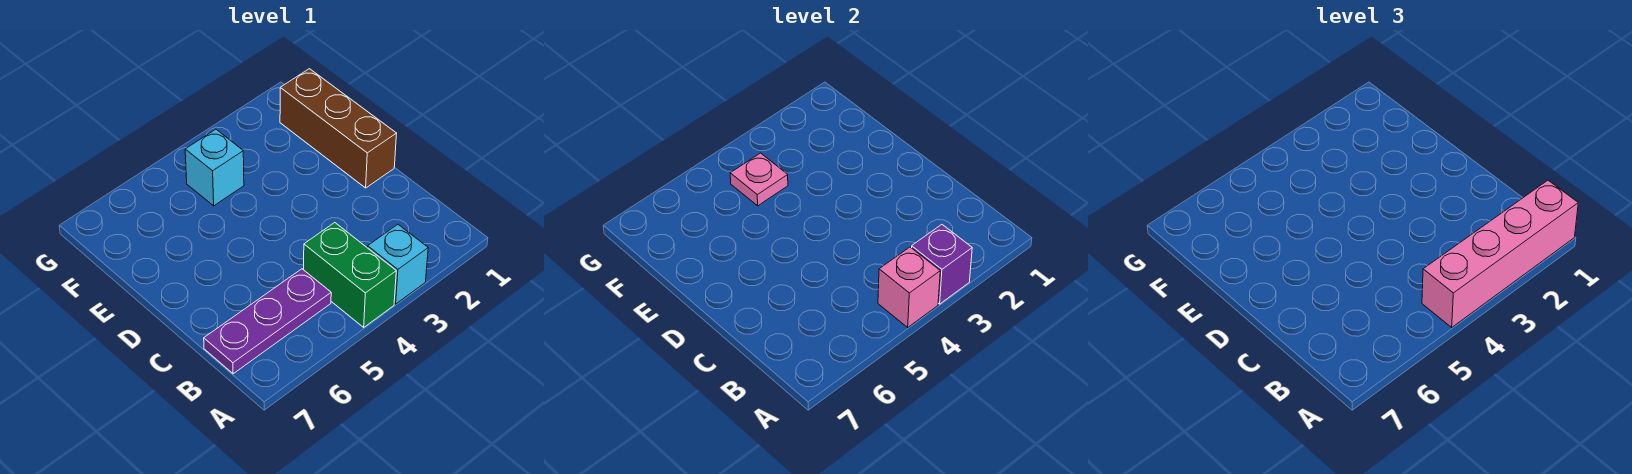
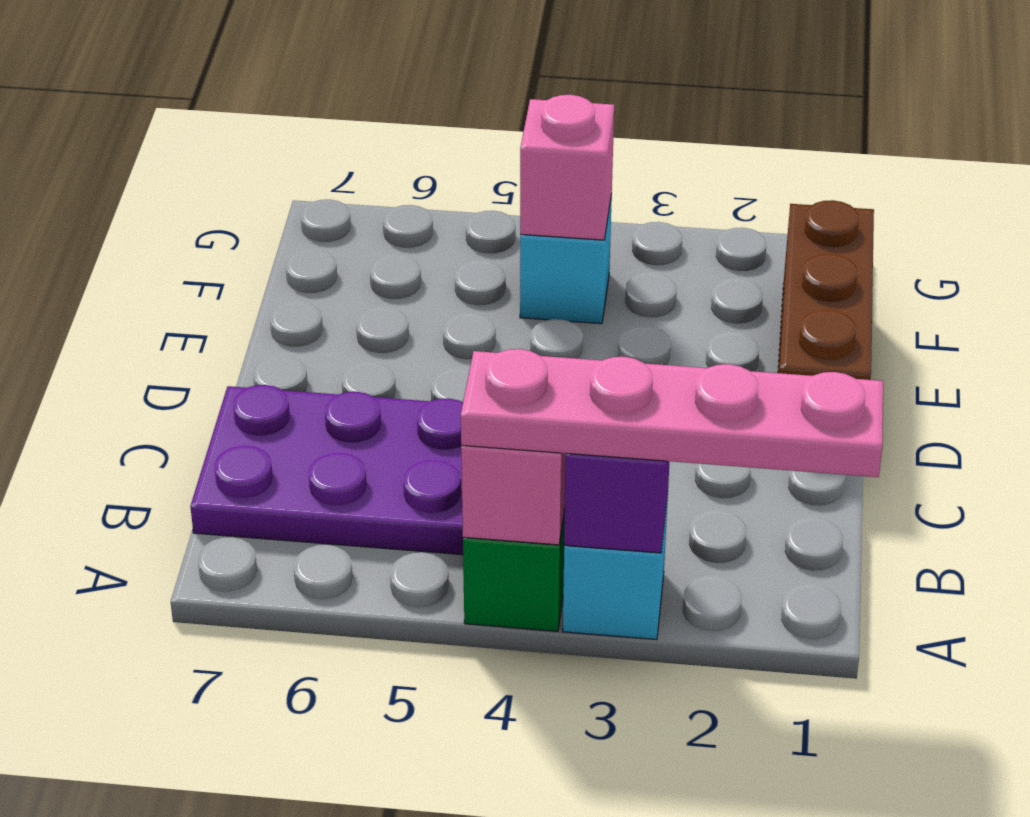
pink 1x4 brick [1422,180,1578,327] -> pink 1x4 plate [461,349,883,477]
purple 1x3 plate [204,269,331,374] -> purple 2x3 plate [190,385,463,555]
pink 1x1 plate [730,153,788,206] -> pink 1x1 brick [520,95,614,240]

